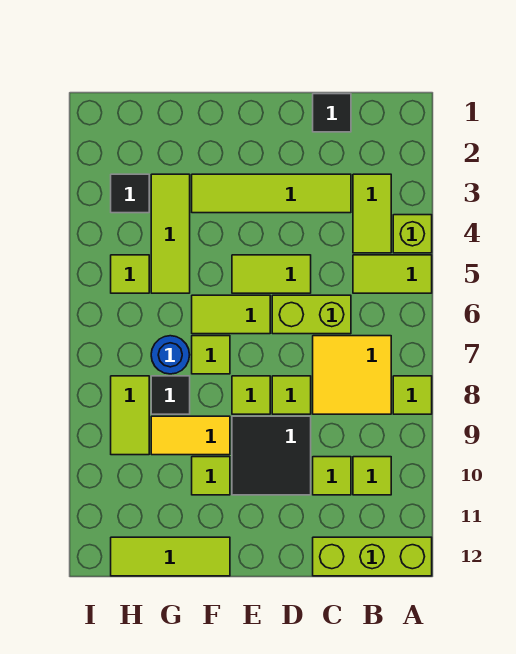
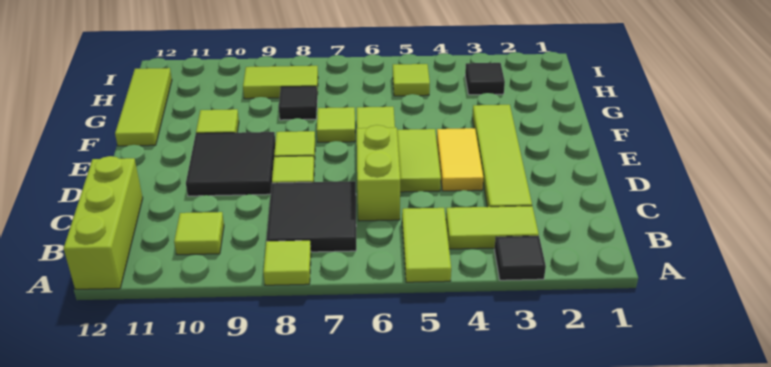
lime 1x1 brick [393,215,432,253] -> none
yellow 2x2 tile [313,336,391,414] -> black 2x2 tile [266,181,356,252]
black 1x1 tile [313,94,351,132] -> black 1x1 tile moved to [494,236,546,280]
lime 1x1 tile [313,457,351,495] -> none
yellow 1x2 tile [151,416,230,455] -> yellow 1x2 tile moved to [437,128,483,191]
lime 1x3 tile [151,174,190,293] -> none
blue 1x1 round brick [151,336,190,374] -> none

